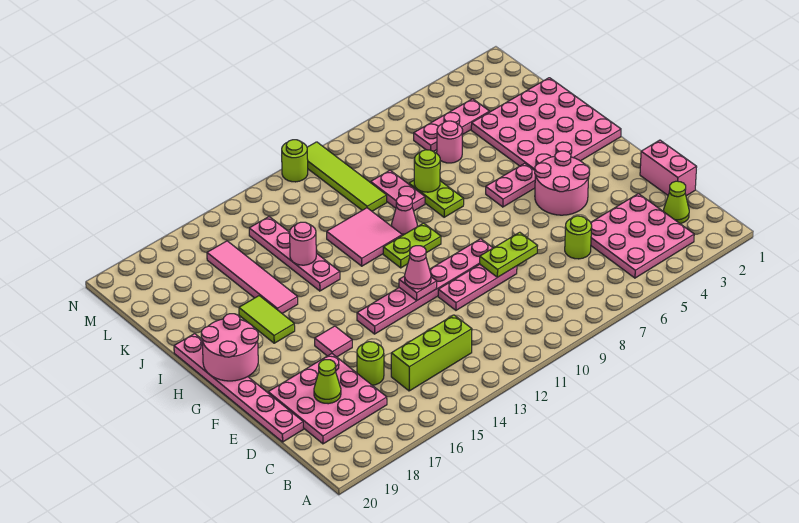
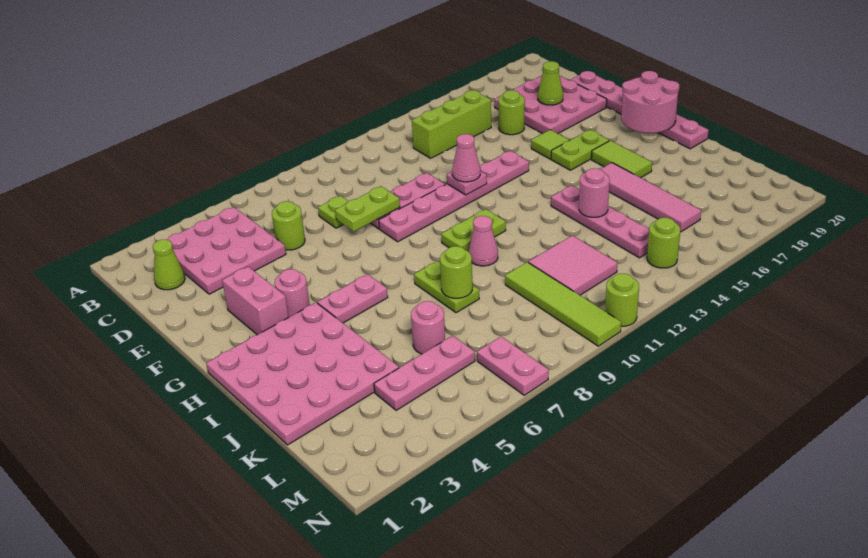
pink 1x2 brick [640,140,697,196] -> pink 1x2 brick moved to [222,267,289,335]
none -> lime 1x1 plate [318,196,348,228]
pink 2x2 round brick [535,151,589,215] -> pink 1x1 round brick [275,269,310,317]
pink 1x1 tile [315,326,352,357] -> lime 1x1 tile [531,130,569,159]
none -> lime 1x2 plate [551,130,609,170]
pink 2x2 tile [327,208,402,266] -> pink 2x2 tile moved to [528,236,617,295]
pink 1x2 plate [371,170,425,211] -> pink 1x2 plate moved to [477,337,549,395]
none -> lime 1x1 round brick [647,218,680,268]

